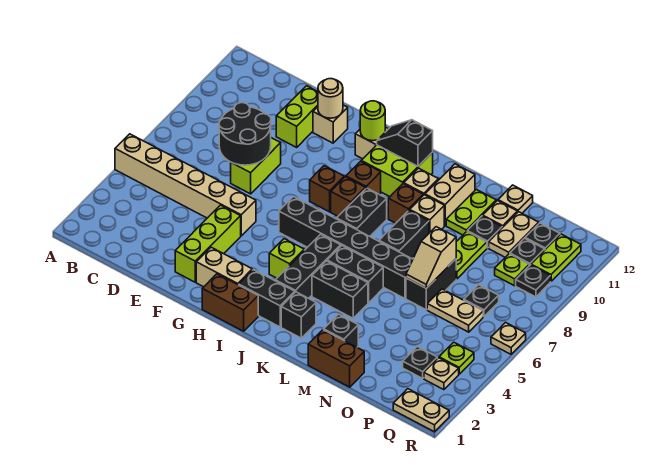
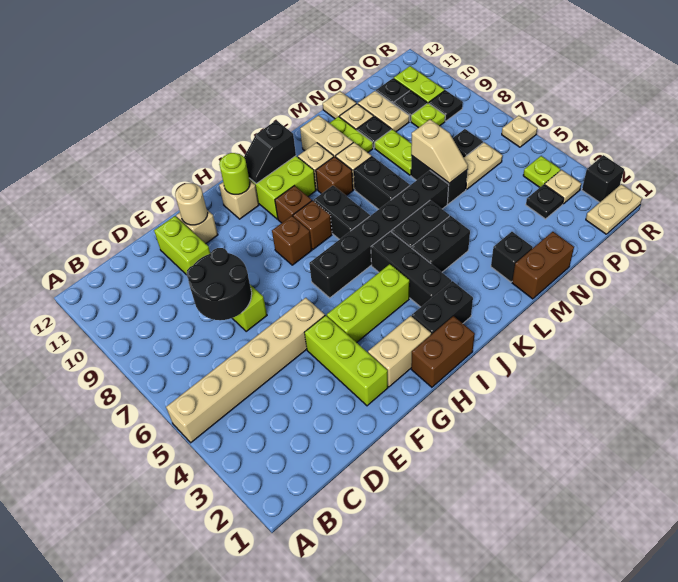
lime 1x1 brick [269,239,304,278] -> lime 1x3 brick [327,264,410,343]
black 1x1 brick [281,292,316,338] -> black 1x1 brick moved to [582,155,624,202]

